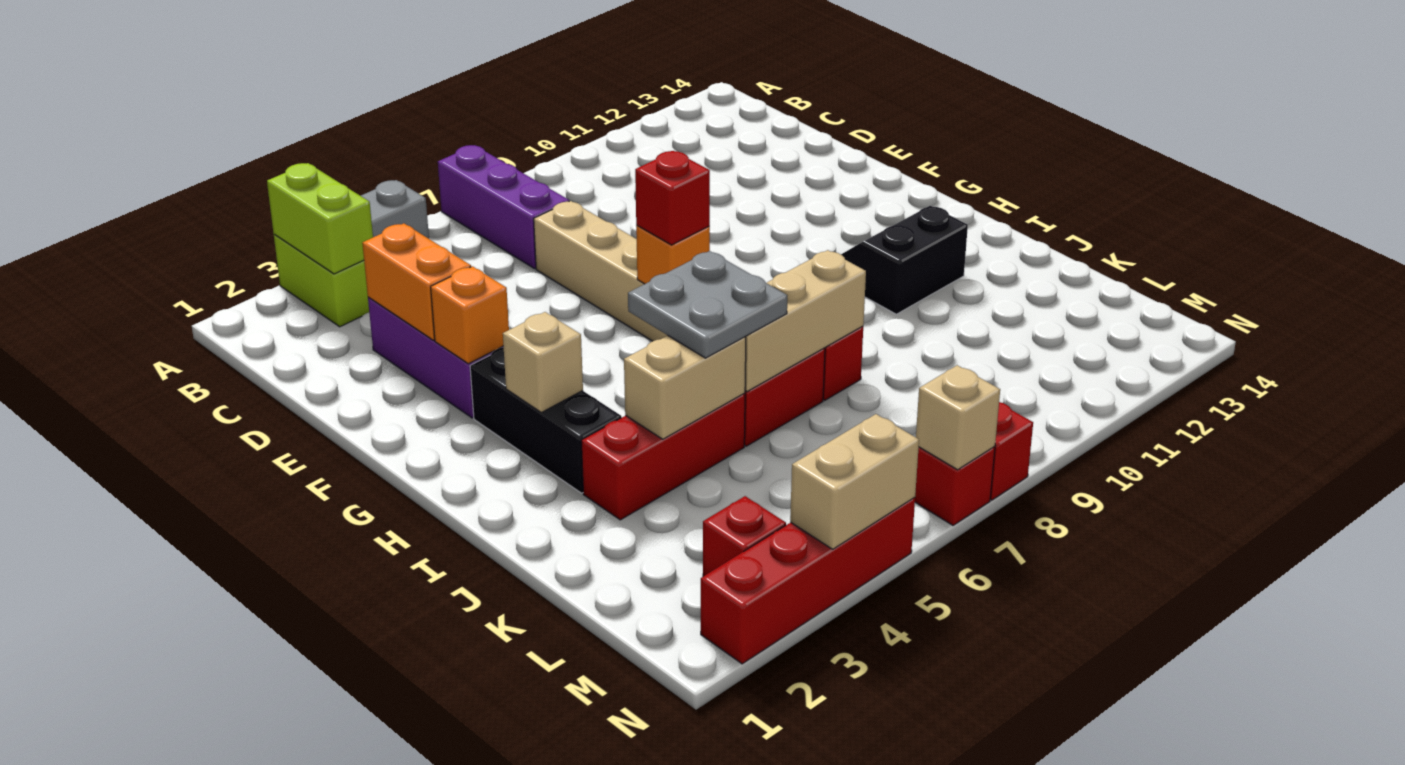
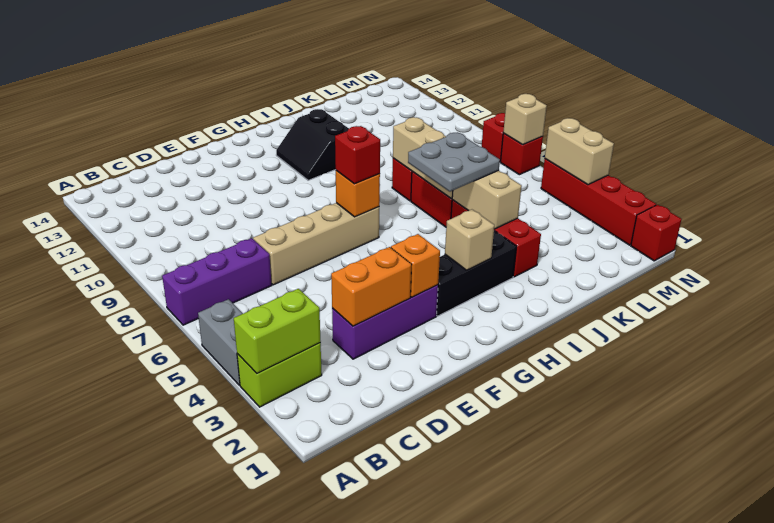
red 1x1 brick [703,496,786,576] -> red 1x1 brick moved to [631,205,681,261]

